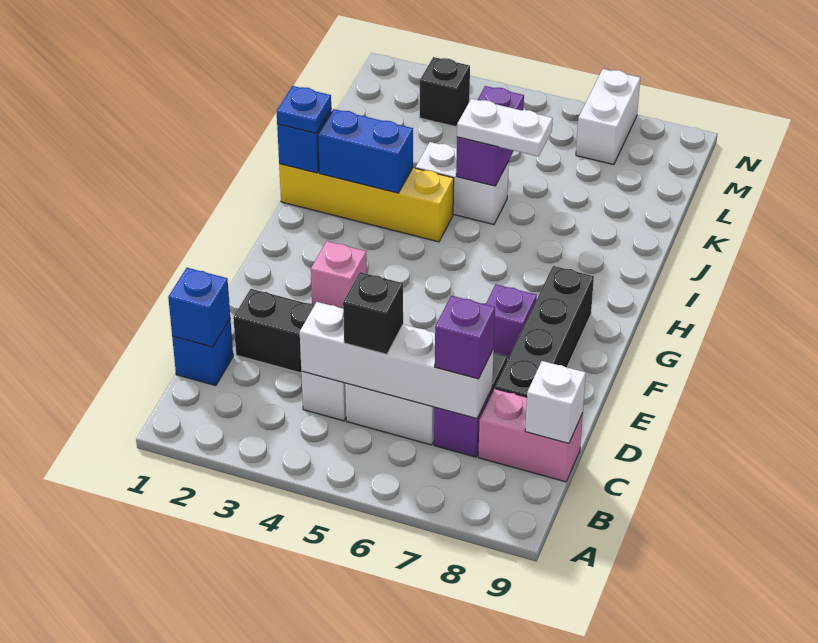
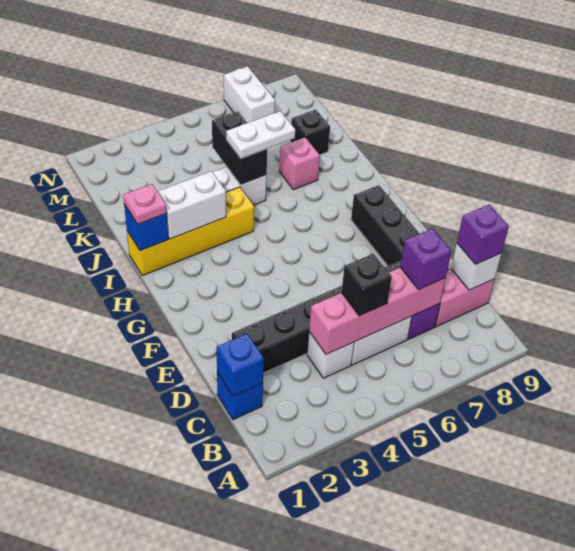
white 1x4 brick [300,302,494,419] -> pink 1x4 brick [309,267,446,354]
pink 1x1 brick [311,241,367,308] -> pink 1x1 brick moved to [279,137,320,190]
purple 1x1 brick [486,284,537,358] -> purple 1x1 brick moved to [457,205,509,264]
blue 1x1 plate [277,86,331,133] -> pink 1x1 plate [123,184,167,224]
blue 1x2 brick [318,109,413,193] -> white 1x2 brick [157,171,226,239]
purple 1x2 brick [456,86,524,186] -> black 1x2 brick [212,111,267,185]
black 1x1 brick [420,57,470,127] -> black 1x1 brick moved to [290,109,330,155]

